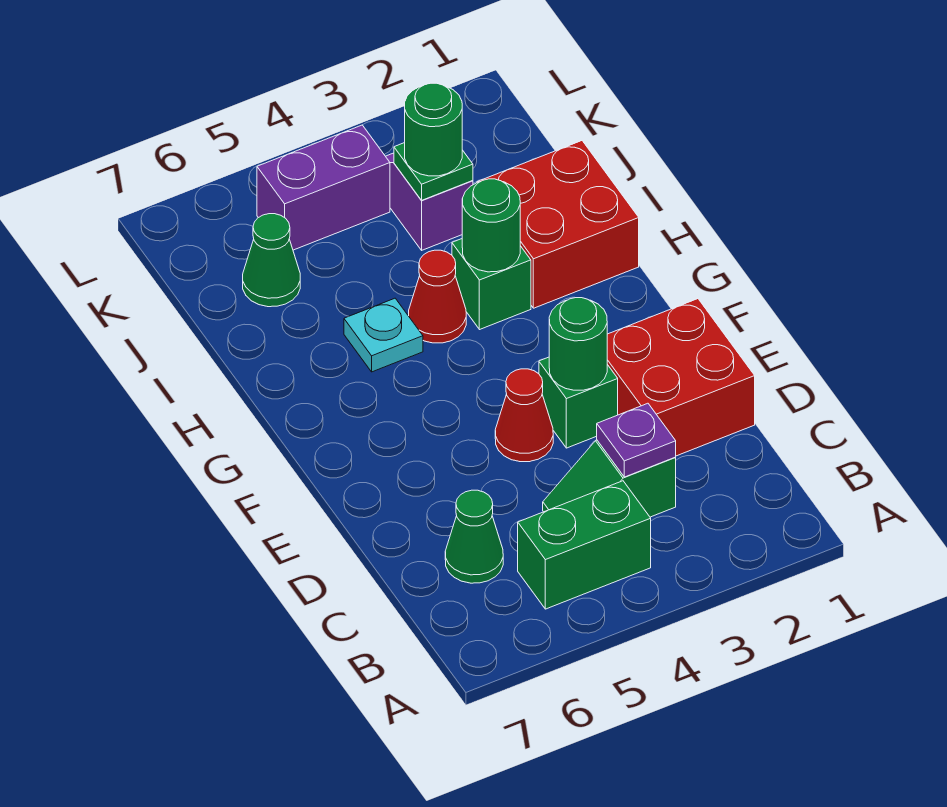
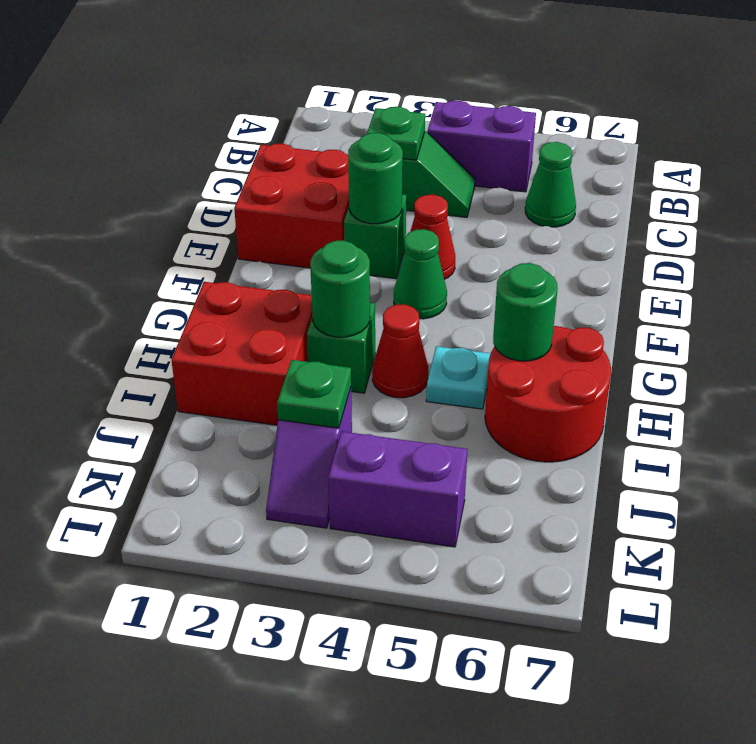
green 1x2 brick [518,481,651,609] -> purple 1x2 brick [428,100,536,192]
purple 1x1 plate [597,403,676,477] -> green 1x1 plate [367,107,425,160]
none -> red 2x2 round brick [485,326,611,462]
green 1x1 round brick [405,83,462,176] -> green 1x1 round brick moved to [493,263,557,361]
green 1x1 cone [243,214,300,307] -> green 1x1 cone moved to [394,229,447,319]

